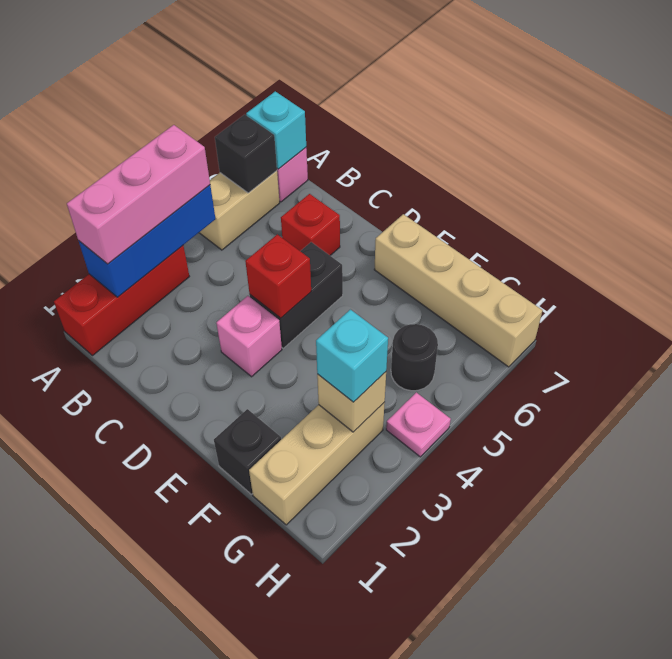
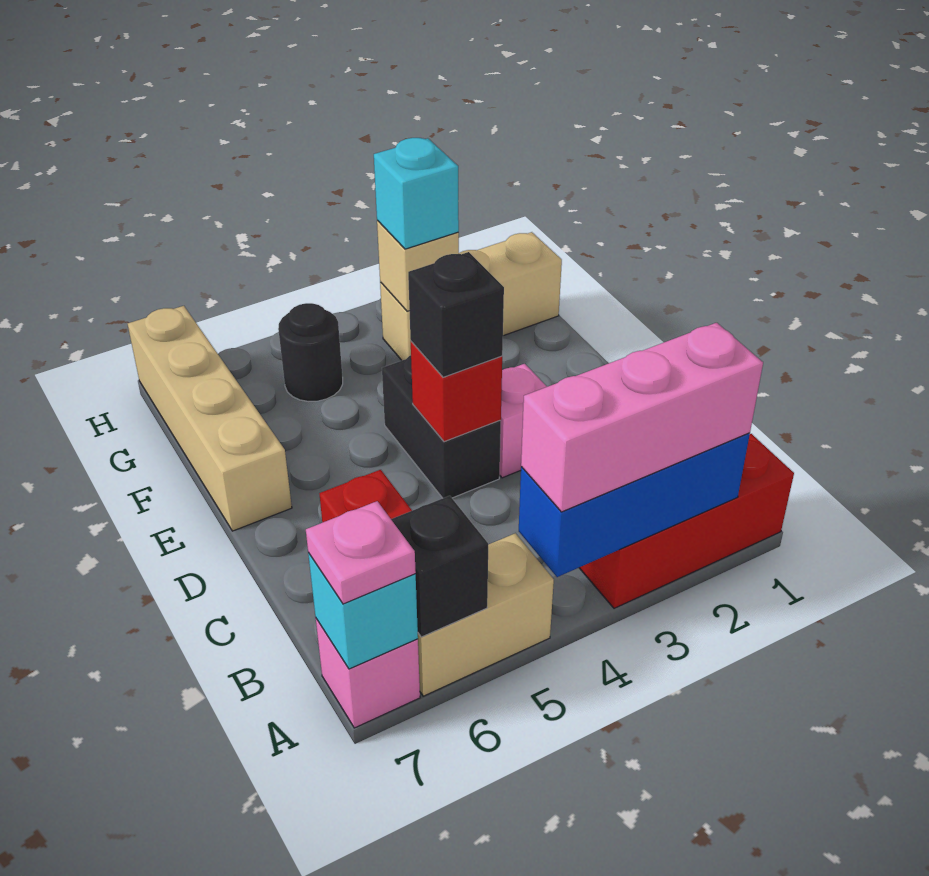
black 1x2 brick [250,242,343,348] -> black 1x2 brick turned to [382,355,501,498]
black 1x1 brick [214,409,281,494] -> black 1x1 brick moved to [408,252,504,377]
pink 1x1 plate [386,392,451,457] -> pink 1x1 plate moved to [306,501,416,604]

